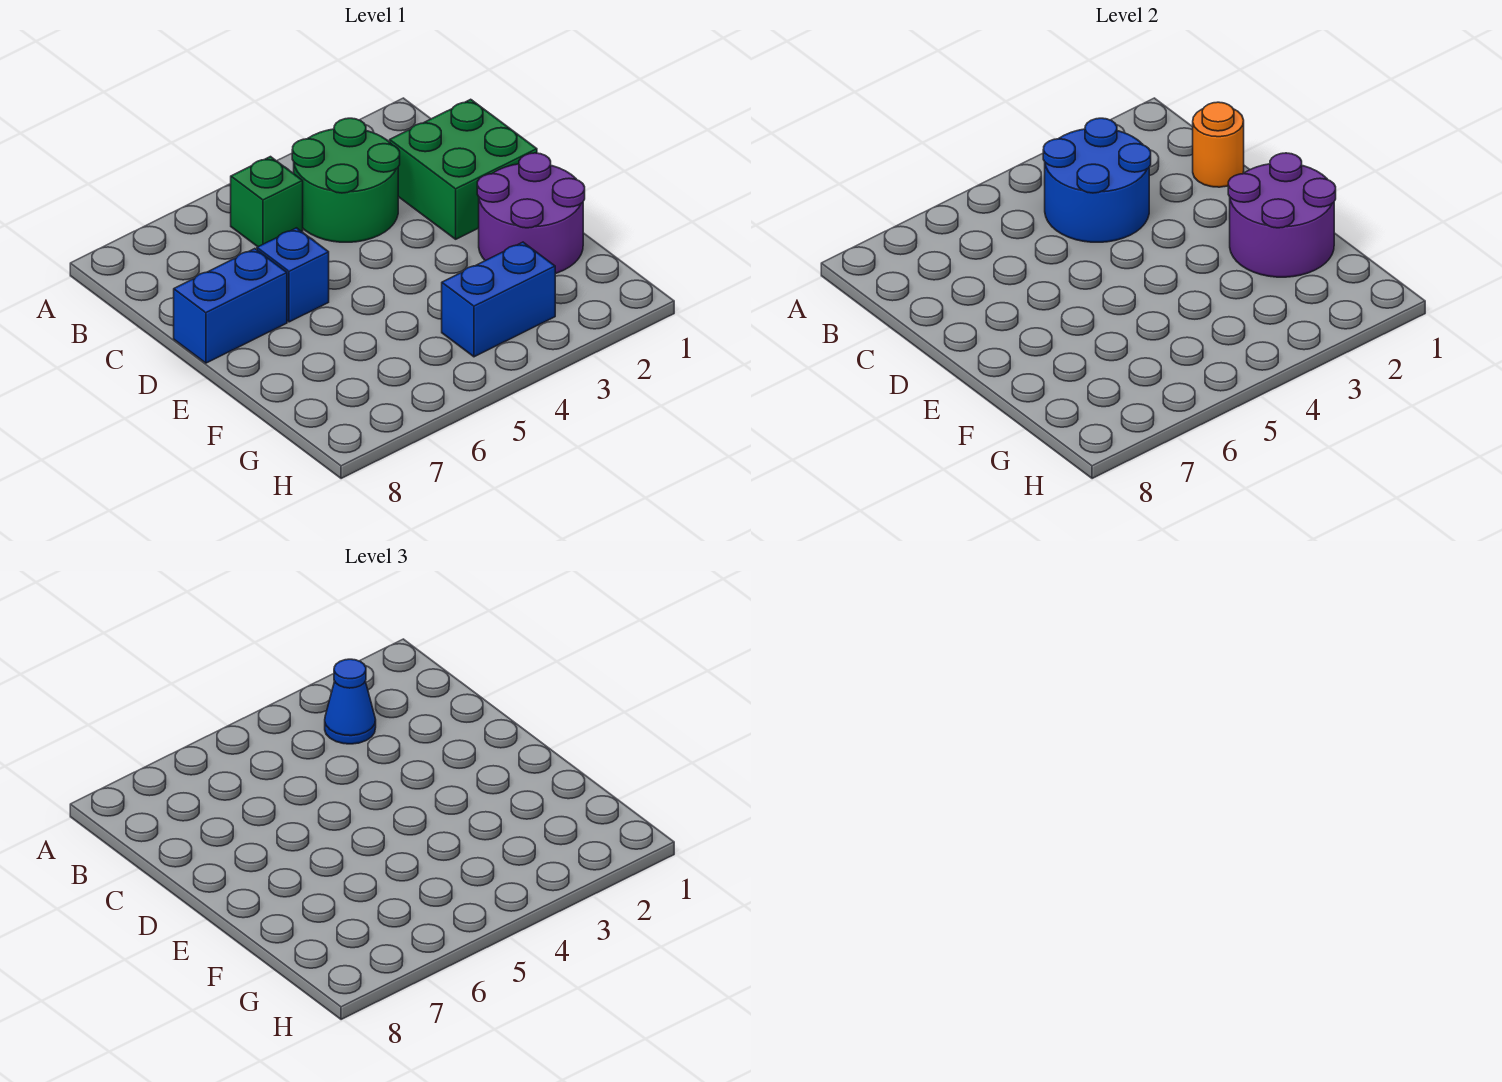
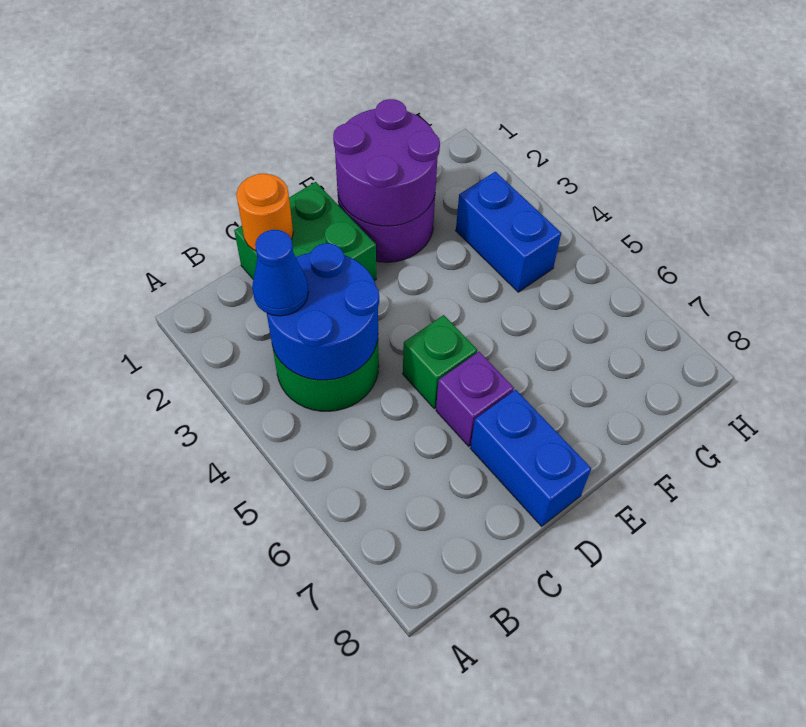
green 1x1 brick [231,157,303,247] -> green 1x1 brick moved to [403,315,477,409]
blue 1x1 brick [257,228,329,322] -> purple 1x1 brick [436,352,514,446]

